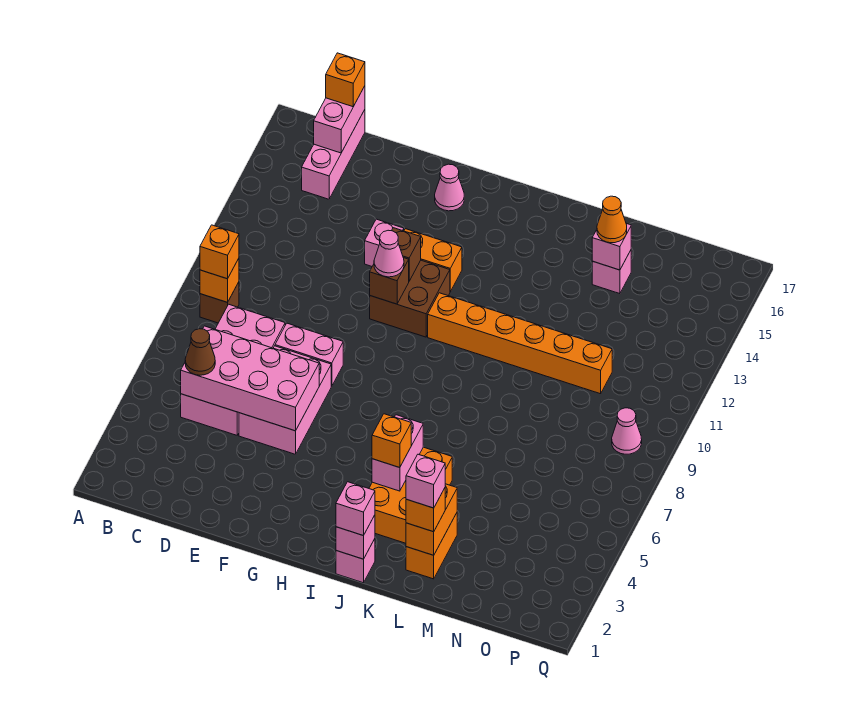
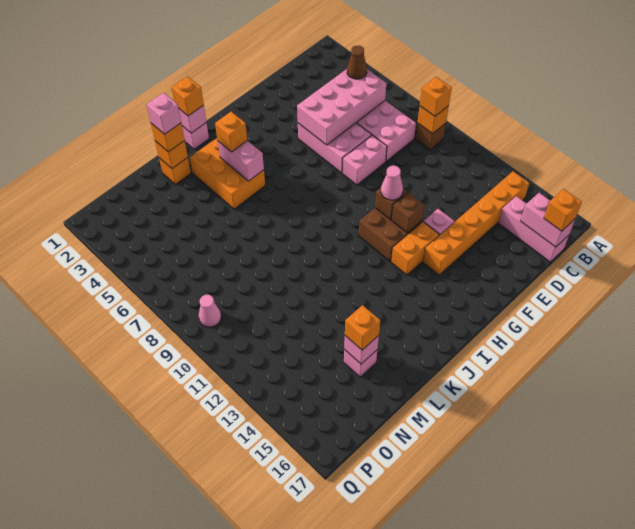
pink 1x1 cone [435,164,464,211] -> none
orange 1x6 brick [428,293,612,394] -> orange 1x6 brick moved to [423,171,529,275]
pink 1x1 brick [336,482,375,536] -> orange 1x1 brick [171,76,204,116]
orange 1x2 brick [406,513,457,579] -> orange 1x1 brick [159,158,191,185]
orange 1x2 brick [406,484,457,555] -> orange 1x1 brick [155,141,188,169]
orange 1x1 cone [597,196,627,243] -> orange 1x1 brick [345,305,380,350]

